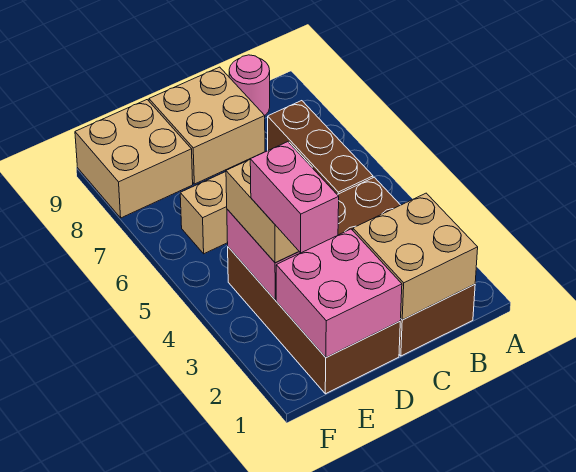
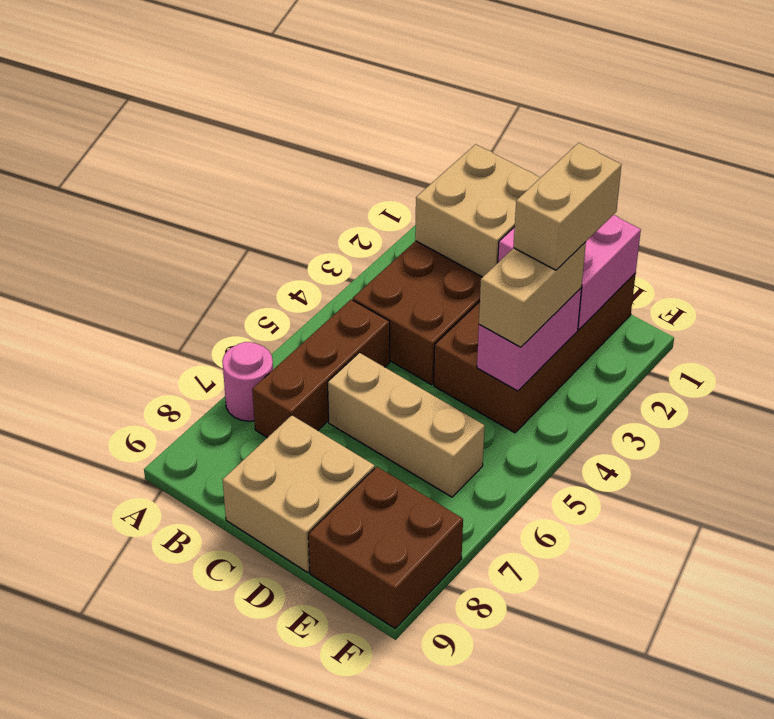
pink 1x1 round brick [229,55,270,115] -> pink 1x1 round brick moved to [222,342,273,421]
pink 1x2 brick [250,142,339,253] -> tan 1x2 brick [513,143,621,270]
tan 2x2 brick [75,100,193,218] -> brown 2x2 brick [308,467,463,628]

